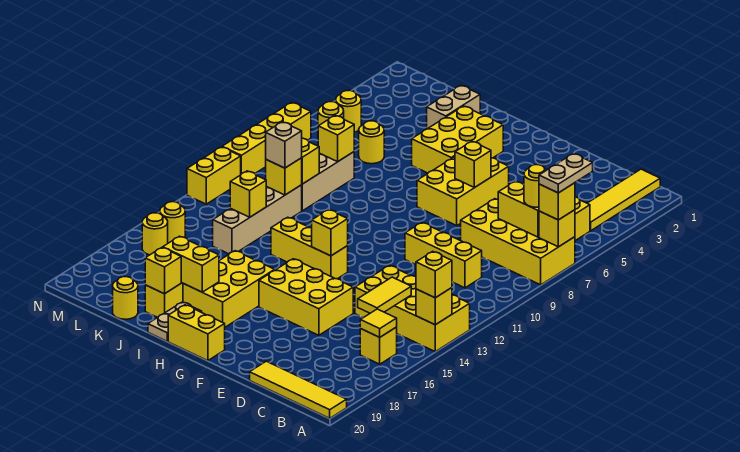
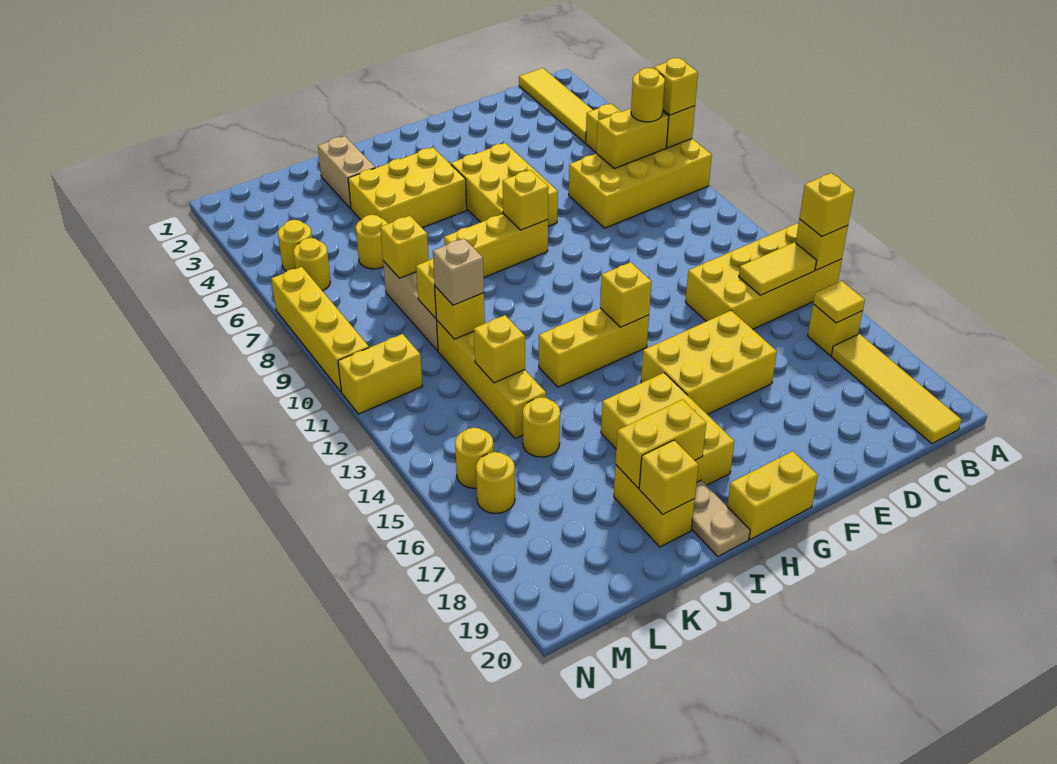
tan 1x2 plate [539,153,593,193] -> none
yellow 1x4 tile [250,361,347,418] -> yellow 1x4 tile turned to [831,334,961,444]
yellow 1x3 brick [405,222,482,288] -> yellow 1x3 brick moved to [444,214,548,277]
yellow 1x2 tile [358,277,411,313] -> yellow 1x2 tile turned to [739,242,816,295]
yellow 1x1 brick [455,141,491,188] -> yellow 1x1 brick moved to [503,170,549,230]
yellow 2x3 brick [412,106,503,173] -> yellow 2x3 brick turned to [348,147,467,228]
tan 1x4 brick [213,185,302,254] -> yellow 1x4 brick [437,321,546,438]
yellow 1x1 round brick [113,277,138,319] -> yellow 1x1 round brick moved to [523,397,560,457]
yellow 1x2 brick [187,147,241,204] -> yellow 1x2 brick turned to [338,334,422,414]

